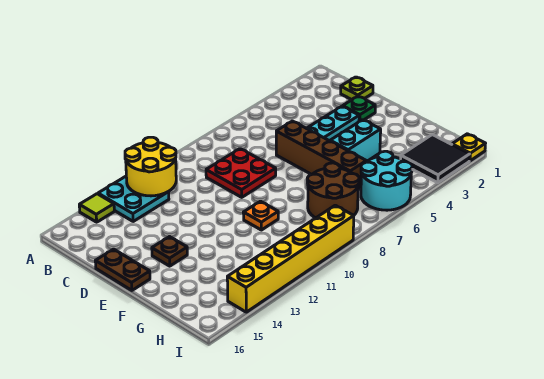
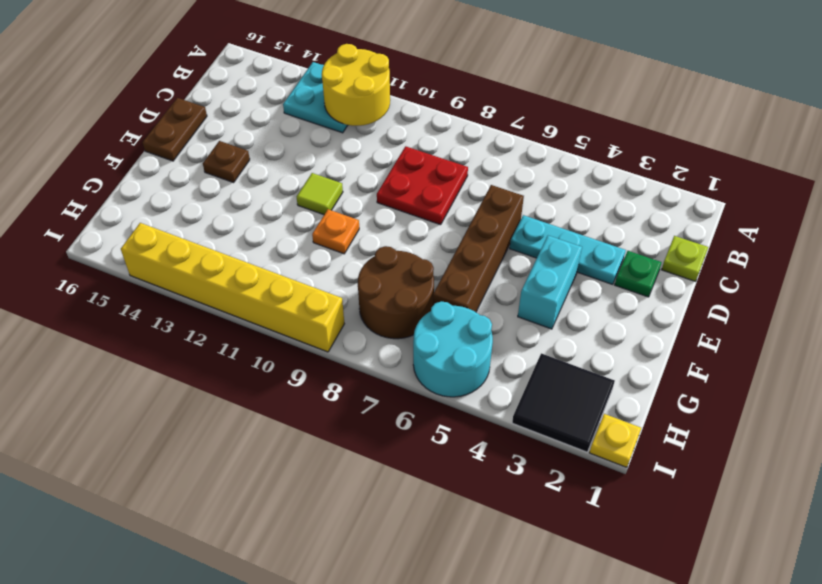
lime 1x1 tile [79,194,114,222] -> lime 1x1 tile moved to [297,173,343,215]
cyan 1x2 brick [330,120,381,162] -> cyan 1x2 brick turned to [518,235,582,329]

